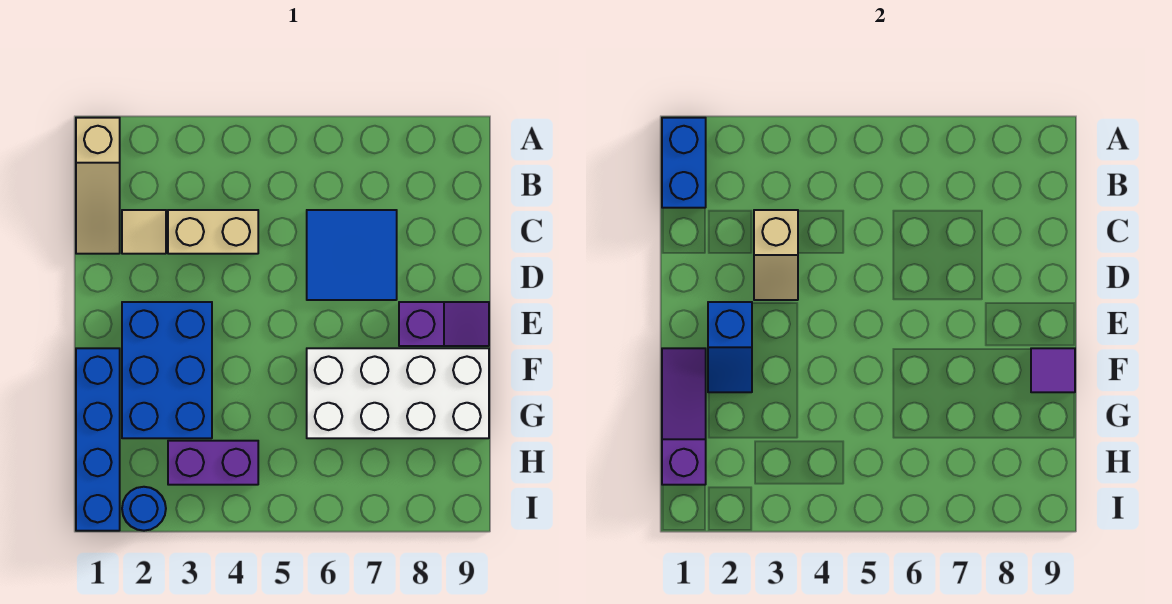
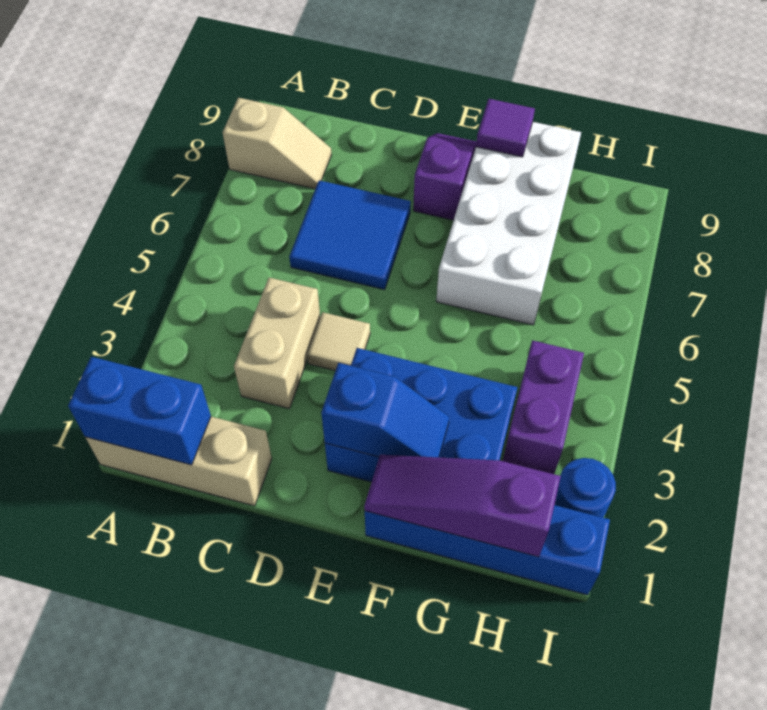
tan 1x3 slope [76,118,120,254] -> tan 1x3 brick [85,417,272,506]
tan 1x1 tile [122,210,166,254] -> tan 1x1 tile moved to [307,312,370,371]
tan 1x2 slope [754,210,798,300] -> tan 1x2 slope moved to [223,98,331,189]

